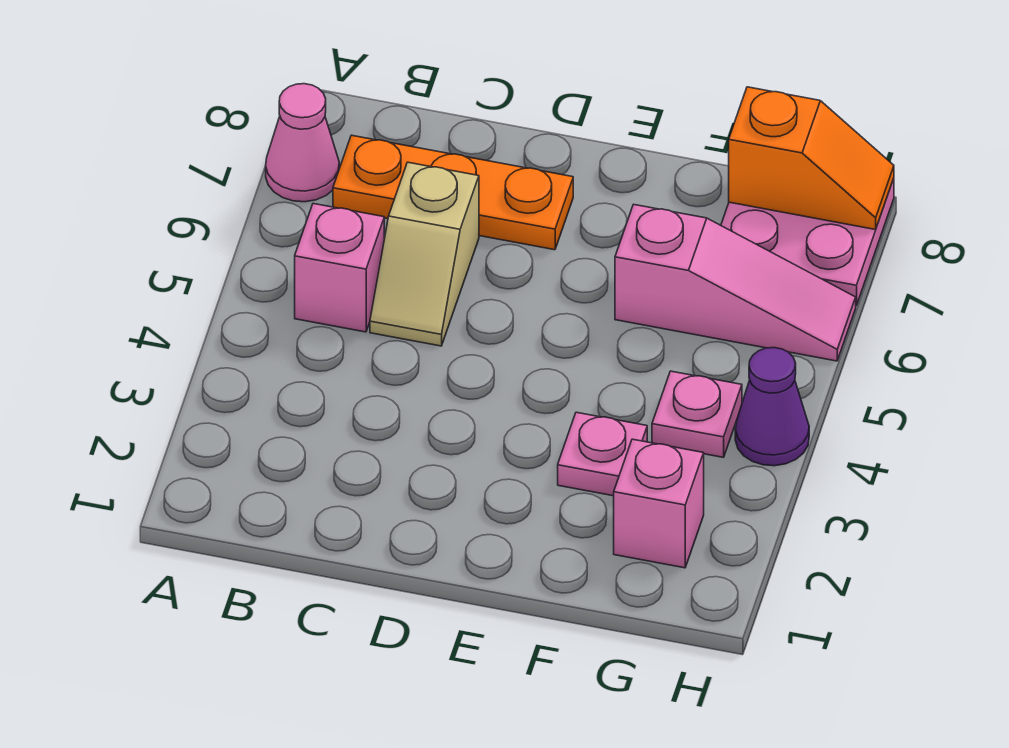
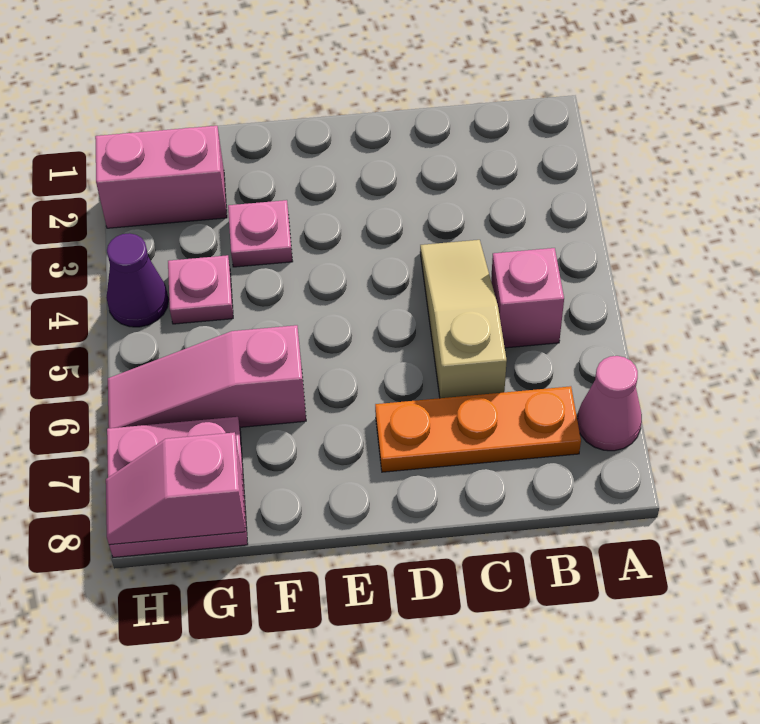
tan 1x2 slope [370,162,479,346] -> tan 1x3 slope [420,240,507,398]
pink 1x1 brick [614,439,704,568] -> pink 1x2 brick [95,126,227,228]
orange 1x2 slope [729,87,894,230] -> pink 1x2 slope [106,432,245,545]

